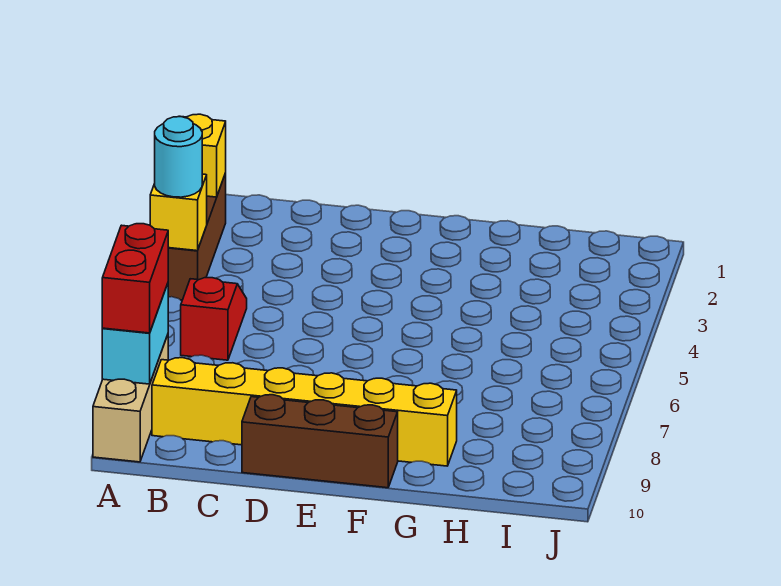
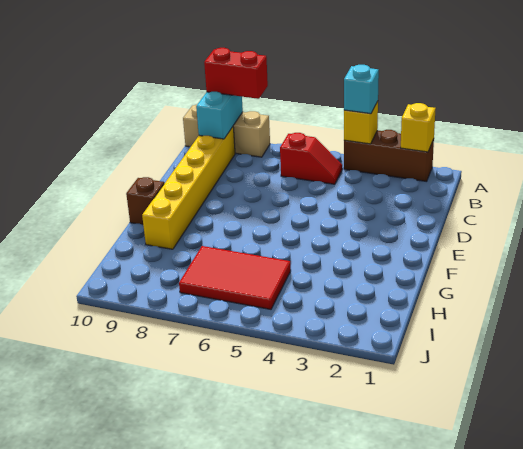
cyan 1x1 round brick [155,117,202,197] -> cyan 1x1 brick [344,65,379,114]
cyan 1x2 brick [102,284,168,384] -> cyan 1x2 brick turned to [196,92,243,139]
brown 1x3 brick [242,395,398,488] -> brown 1x1 brick [126,177,164,225]
none -> red 2x3 tile [179,246,291,309]

